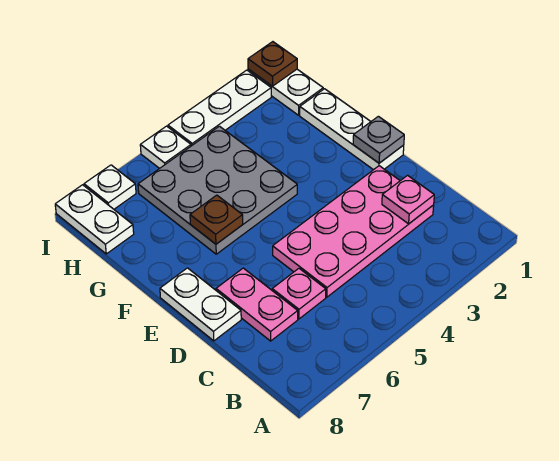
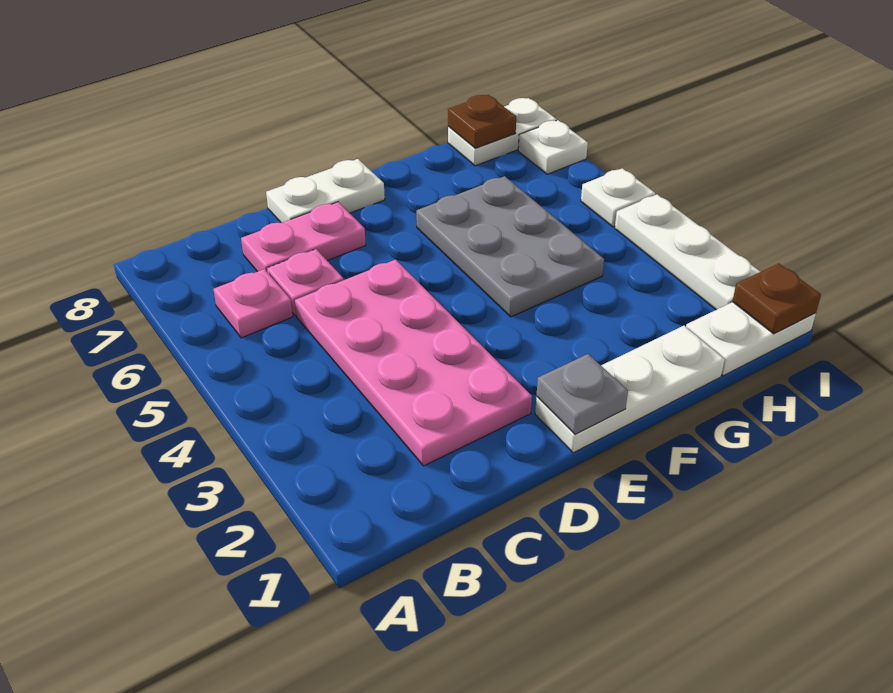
pink 1x1 plate [382,175,434,224] -> pink 1x1 plate moved to [213,269,293,338]
grey 3x3 plate [138,126,297,254] -> grey 2x3 plate [416,176,604,317]
brown 1x1 plate [190,195,243,244] -> brown 1x1 plate moved to [448,95,516,148]

